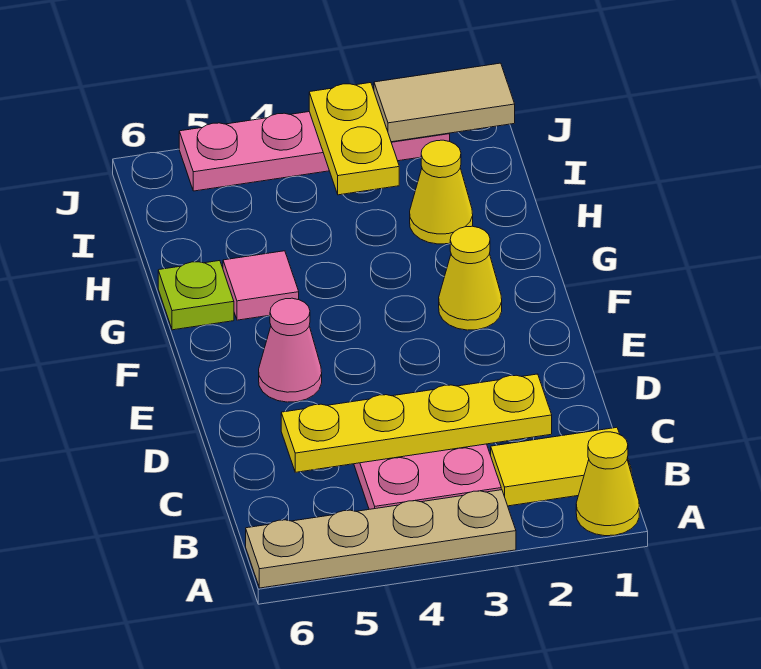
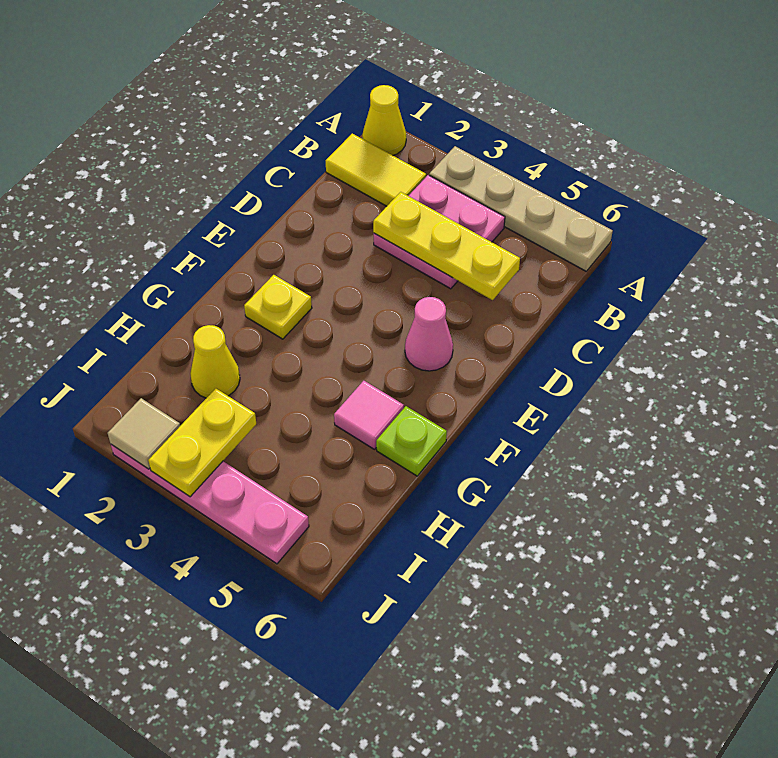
yellow 1x4 plate [281,374,552,472] -> yellow 1x3 plate [373,192,520,300]
yellow 1x1 cone [439,226,502,330] -> yellow 1x1 plate [244,275,312,339]
tan 1x2 tile [374,63,515,142] -> tan 1x1 tile [108,398,180,469]

